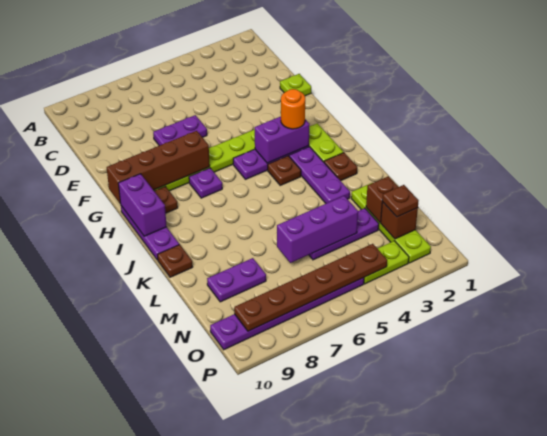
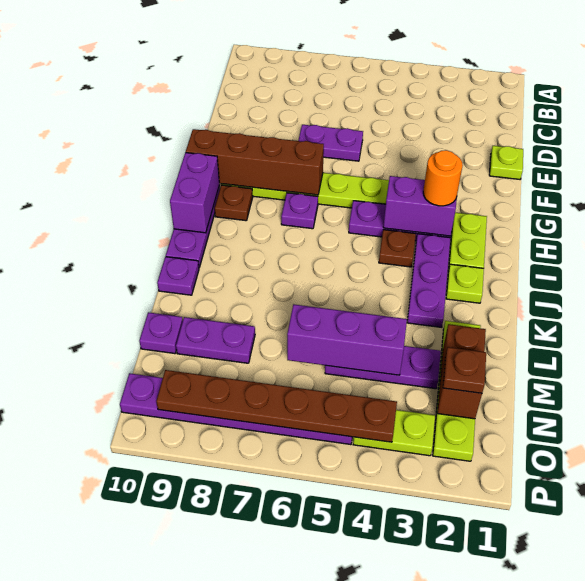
brown 1x1 plate [324,153,357,181] -> lime 1x1 plate [446,264,484,303]
brown 1x1 plate [158,245,192,277] -> purple 1x1 plate [157,257,199,295]
none -> purple 1x1 plate [139,312,183,354]

